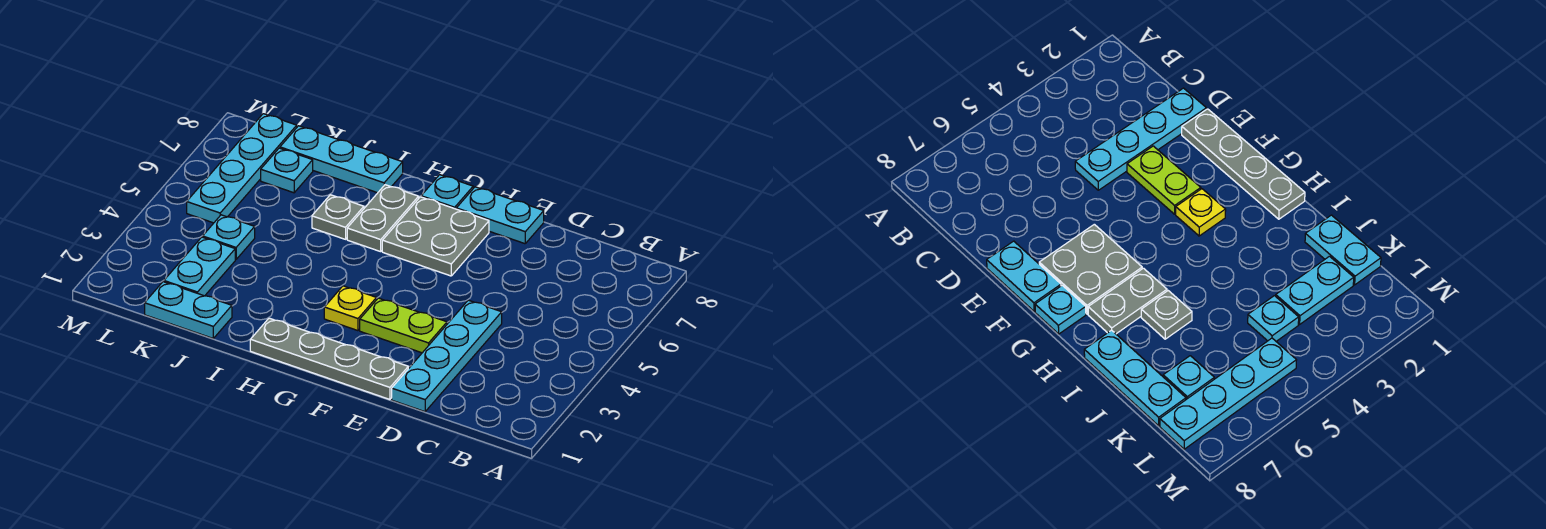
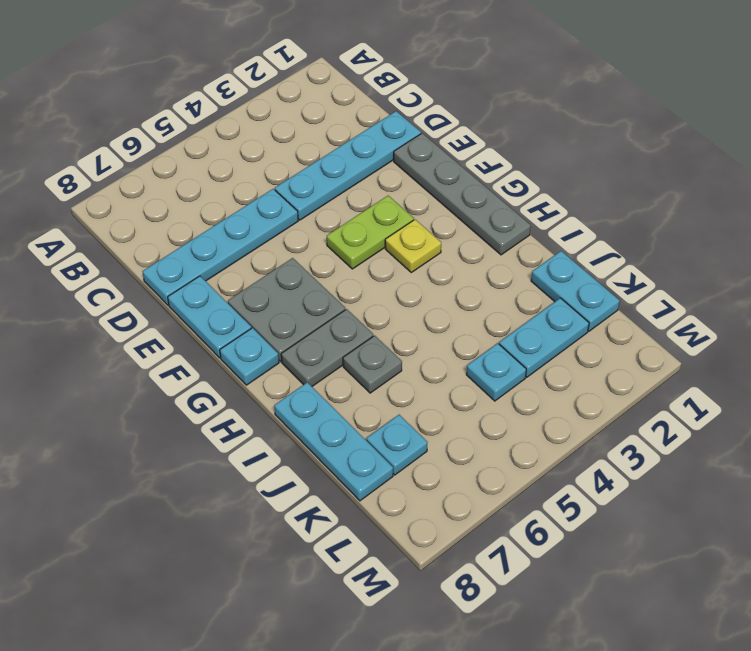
lime 1x2 plate [360,298,447,353] -> lime 1x2 plate turned to [327,196,414,269]
cyan 1x4 plate [187,114,297,223] -> cyan 1x4 plate moved to [142,189,298,305]

